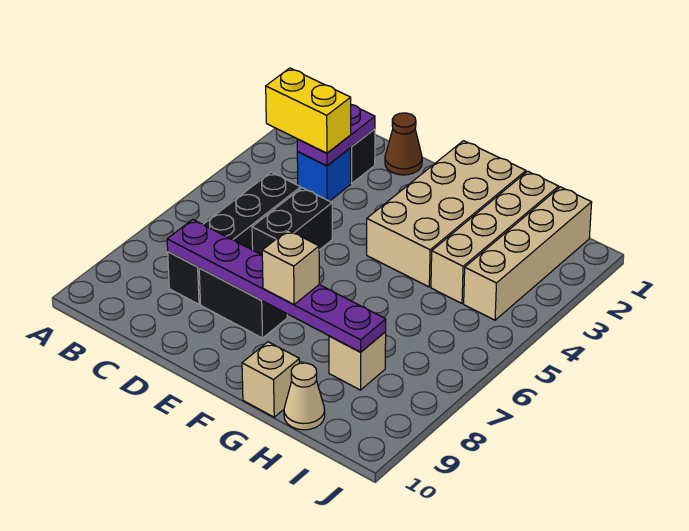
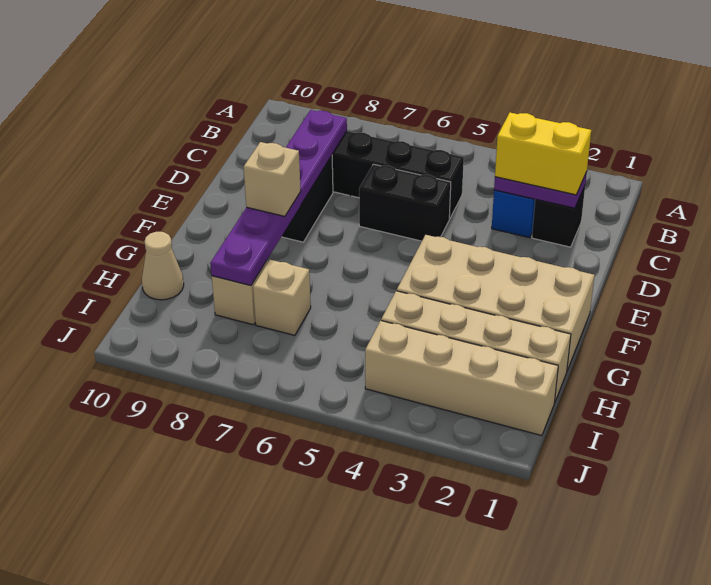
yellow 1x2 brick [266,68,351,153] -> yellow 1x2 brick turned to [495,113,591,195]
brown 1x1 cone [385,113,422,175] -> none
tan 1x1 brick [242,342,299,417] -> tan 1x1 brick moved to [253,260,311,335]

